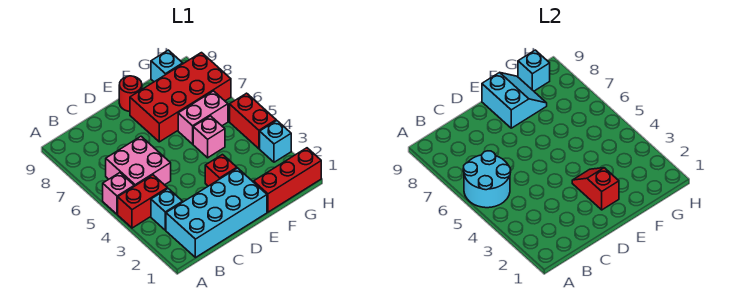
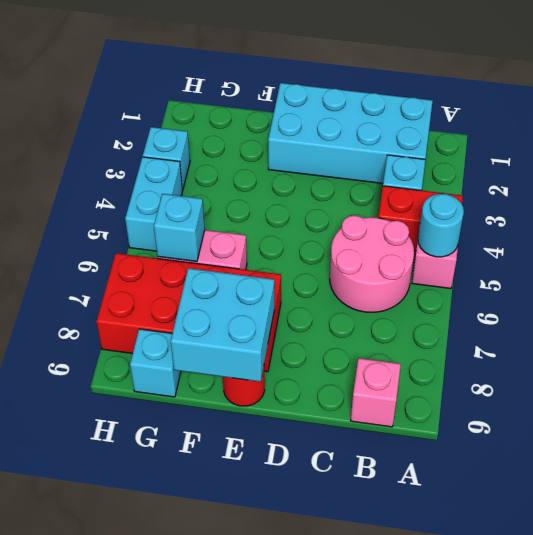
cyan 2x2 round brick [463,151,511,208] -> cyan 1x1 round brick [418,194,464,257]
pink 2x2 brick [106,137,171,186] -> pink 2x2 round brick [330,216,414,312]
red 1x2 slope [572,168,619,210] -> none
red 1x1 brick [205,155,237,186] -> none
cyan 2x2 slope [482,72,547,128] -> cyan 2x2 brick [171,268,274,382]
red 1x3 brick [254,148,321,212] -> none
pink 1x1 brick [193,116,225,158] -> pink 1x1 brick moved to [351,358,401,427]
cyan 1x1 brick [518,50,550,91] -> cyan 1x1 brick moved to [154,194,205,262]
red 1x2 brick [230,93,276,149] -> cyan 1x2 brick [125,157,183,251]

